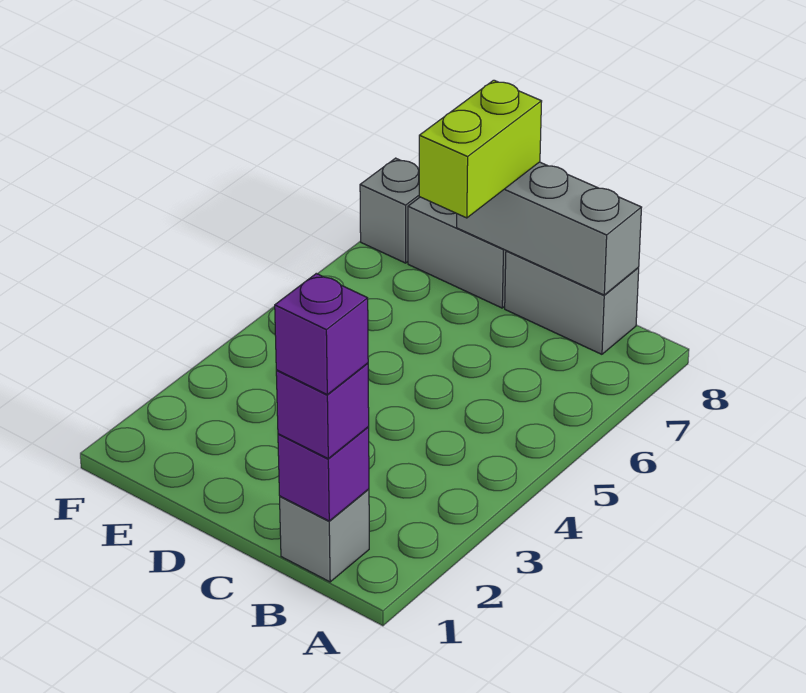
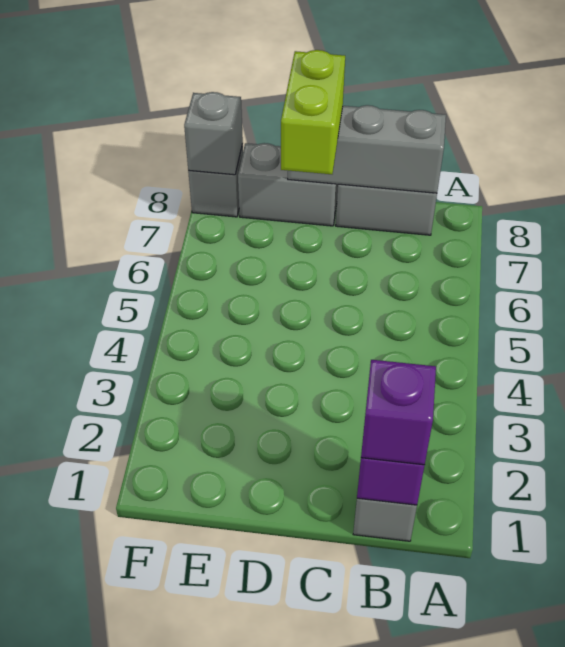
purple 1x1 brick [275,274,368,394] -> none
none -> grey 1x1 brick [184,92,243,175]

